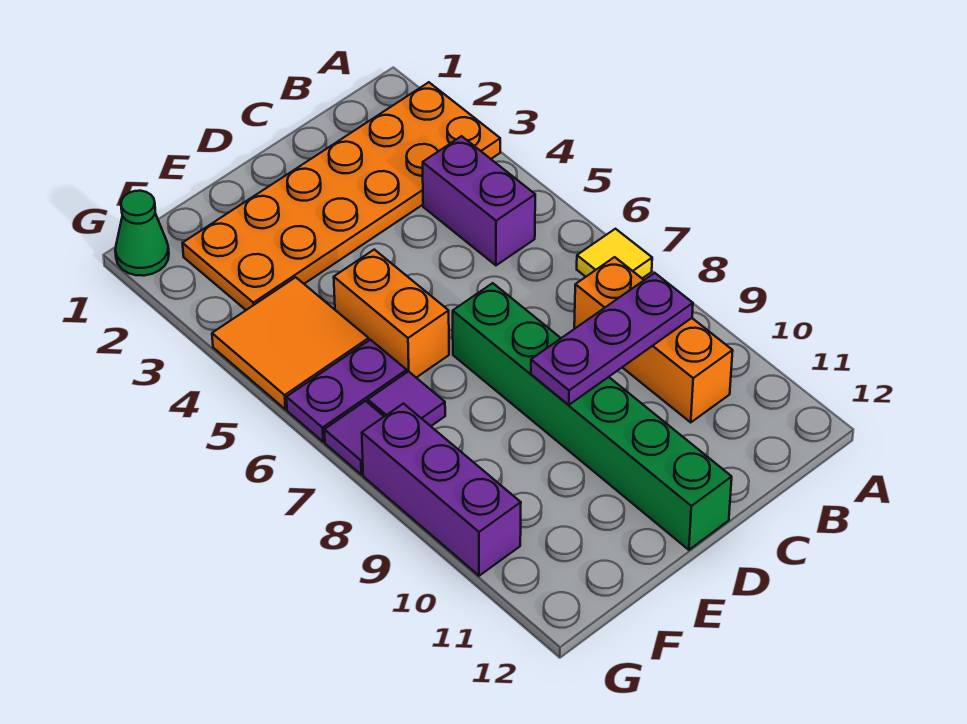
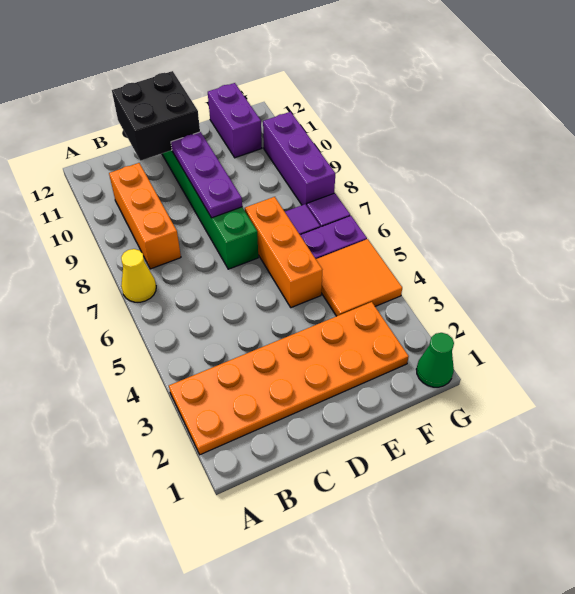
yellow 1x1 tile [577,229,652,278] -> yellow 1x1 cone [121,249,156,302]
purple 1x2 brick [423,136,535,265] -> purple 1x2 brick moved to [208,83,262,158]
purple 1x3 plate [531,273,693,405] -> purple 1x3 plate turned to [171,132,242,218]
none -> black 2x2 brick [112,71,200,161]
orange 1x2 brick [334,250,449,378] -> orange 1x3 brick [245,197,322,308]

